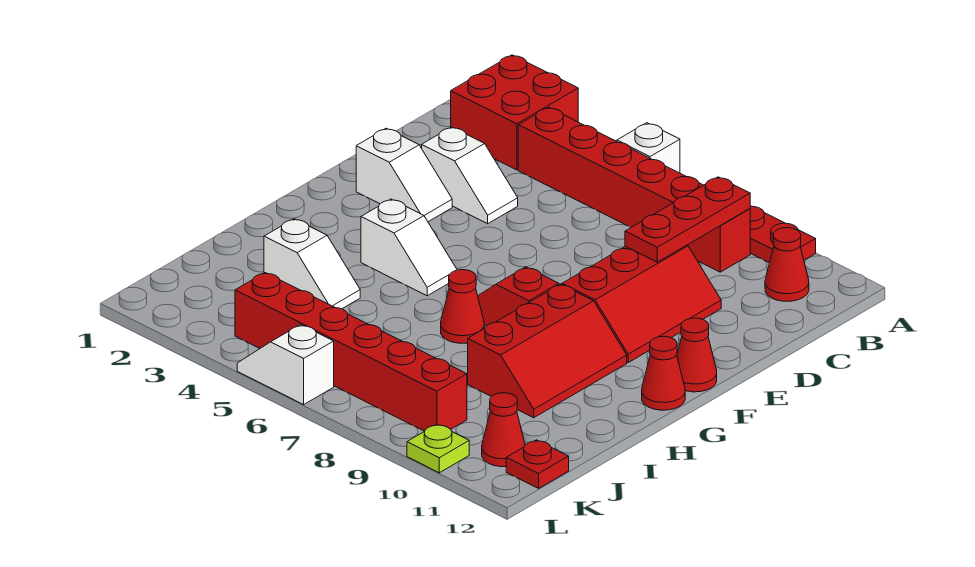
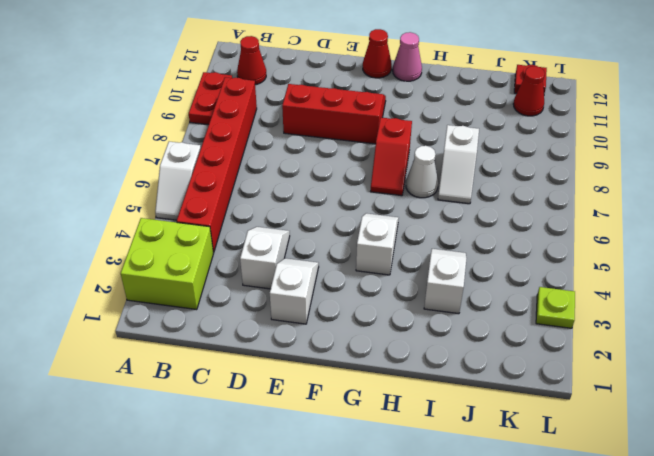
red 2x2 brick [451,55,578,170] -> lime 2x2 brick [121,218,213,310]
red 1x3 plate [625,177,750,262] -> none
red 2x3 slope [468,284,627,418] -> none
red 1x1 cone [642,336,685,410] -> pink 1x1 cone [393,32,422,81]
red 1x1 cone [441,270,484,343] -> white 1x1 cone [406,146,438,198]
red 1x6 brick [235,273,467,431] -> none
white 1x2 slope [237,325,334,405] -> white 1x2 slope moved to [438,125,479,204]
lime 1x1 plate [407,424,469,473] -> lime 1x1 plate moved to [536,287,575,328]

